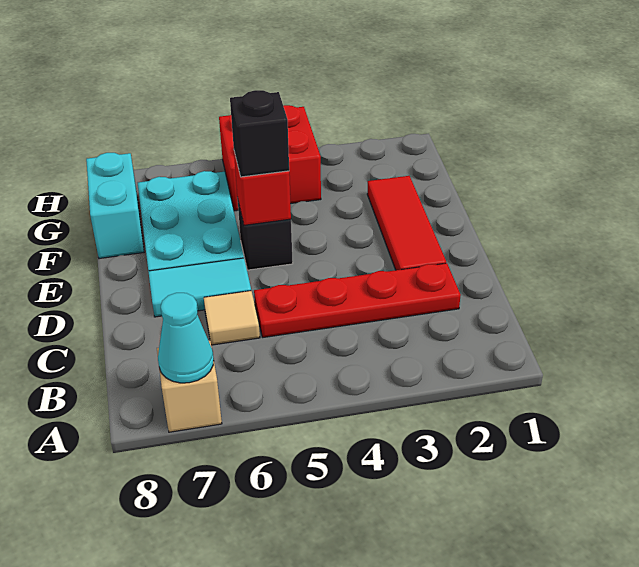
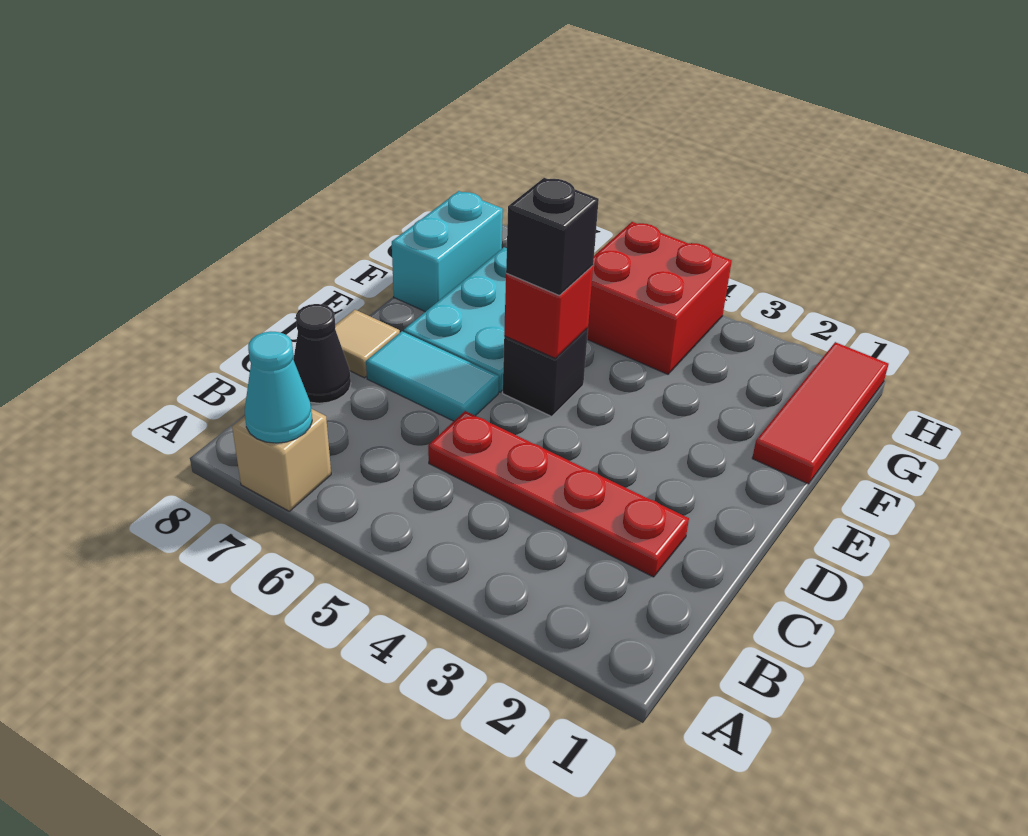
tan 1x1 tile [204,291,260,345] -> tan 1x1 tile moved to [335,310,400,378]
none -> black 1x1 cone [293,304,351,403]
red 1x3 tile [367,176,446,270] -> red 1x3 tile moved to [752,342,889,484]

